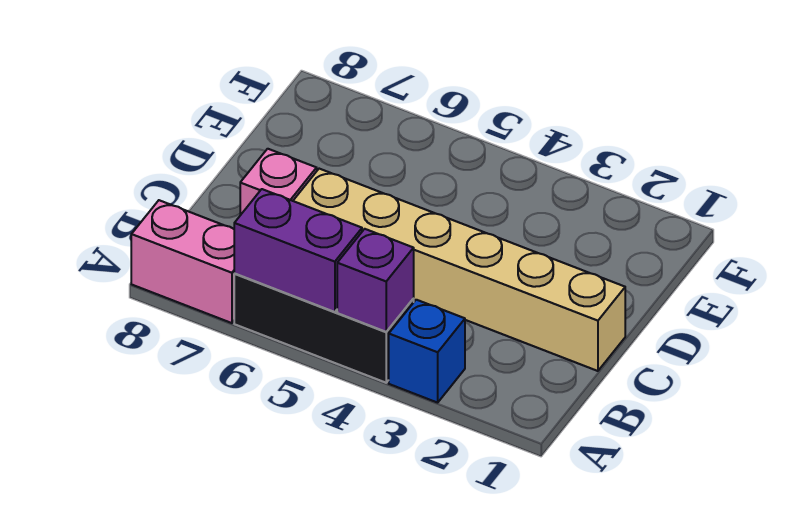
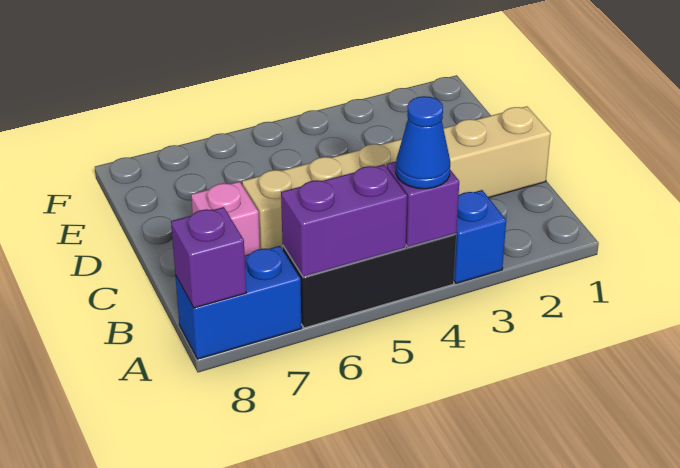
none -> blue 1x1 cone [396,96,450,189]
pink 1x2 brick [131,200,235,323] -> blue 1x2 brick [175,246,301,359]
none -> purple 1x1 brick [171,207,246,308]

